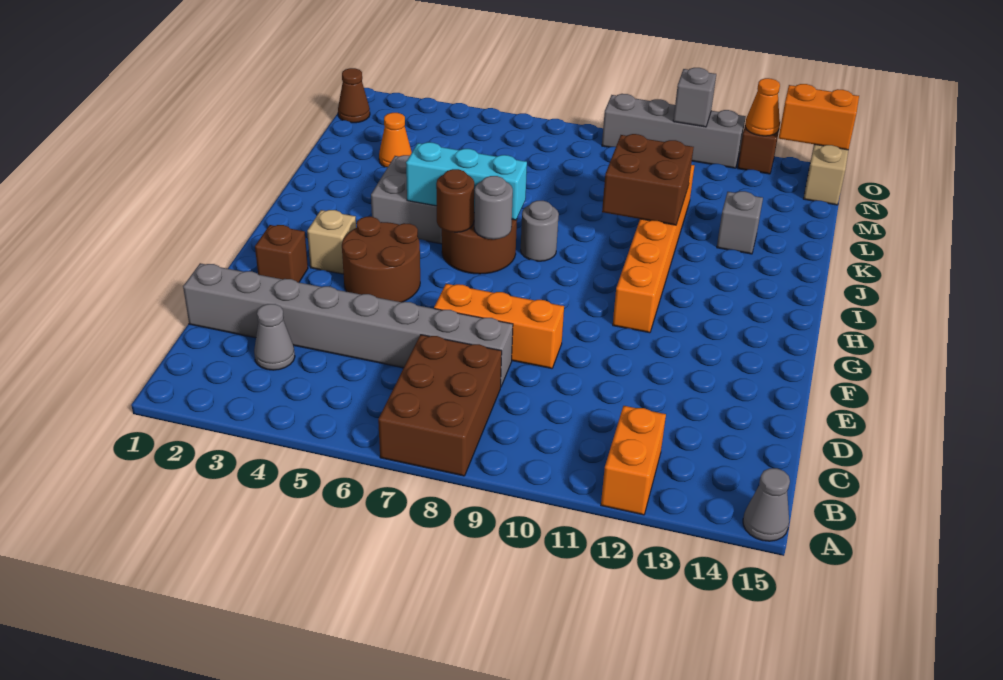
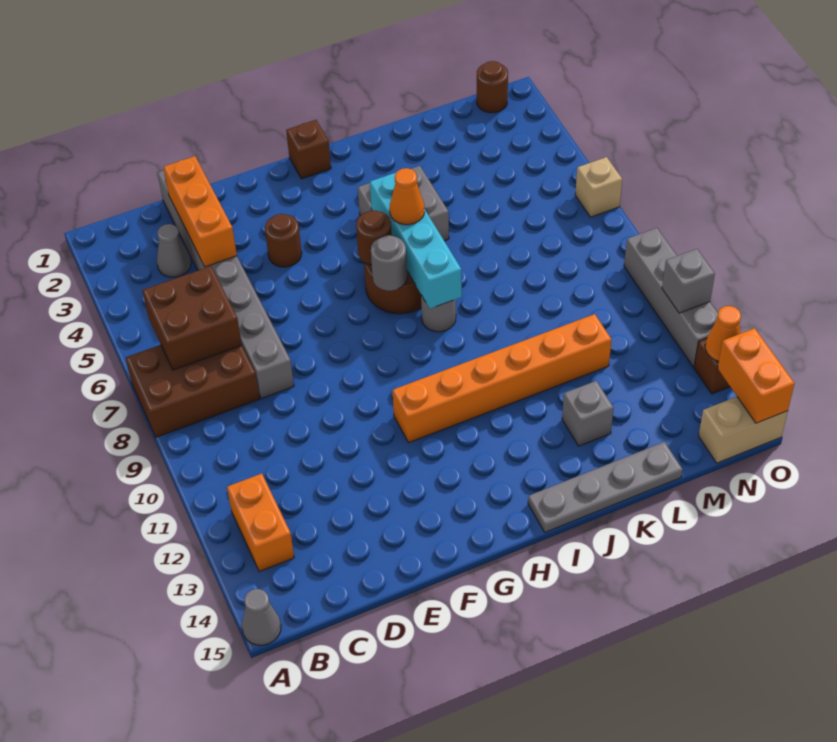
orange 1x2 brick [601,406,666,515] -> orange 1x2 brick turned to [227,474,294,572]
orange 1x3 brick [434,284,564,368] -> orange 1x3 brick moved to [164,156,237,267]
brown 1x1 brick [255,225,308,282] -> brown 1x1 brick moved to [286,120,331,179]
brown 2x2 round brick [342,217,420,302] -> brown 1x1 round brick [265,214,302,267]
tan 1x1 brick [307,210,356,274] -> tan 1x1 brick moved to [575,157,622,217]
cyan 1x3 brick [406,142,527,220] -> cyan 1x4 brick [370,173,462,309]
none -> grey 1x4 plate [528,442,683,532]
brown 2x2 brick [602,134,694,225] -> brown 2x2 brick moved to [142,266,242,370]
orange 1x1 cone [379,113,412,167] -> orange 1x1 cone moved to [390,168,424,225]
brown 1x1 cone [338,68,370,123] -> brown 1x1 round brick [477,61,508,113]

